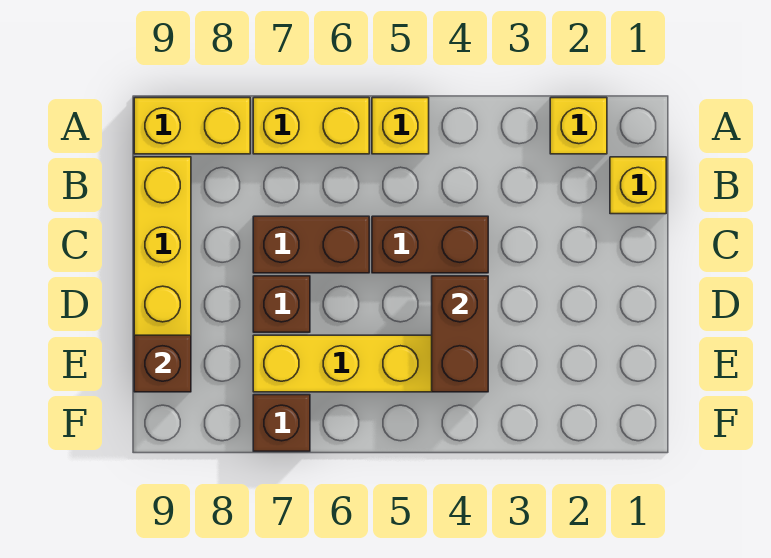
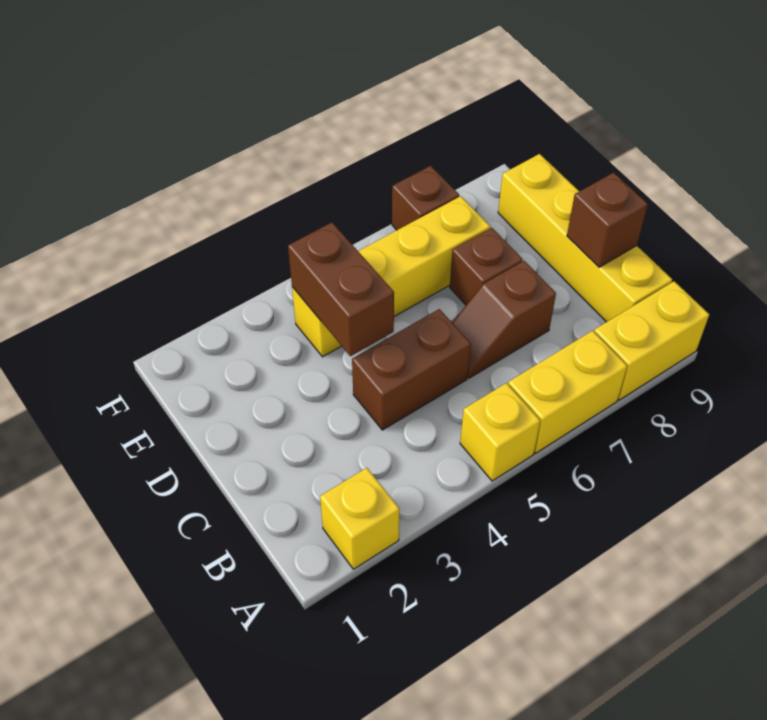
yellow 1x1 brick [610,157,666,214] -> none
brown 1x2 brick [253,216,369,273] -> brown 1x2 slope [452,261,556,378]
brown 1x1 brick [134,335,191,392] -> brown 1x1 brick moved to [567,173,648,267]

